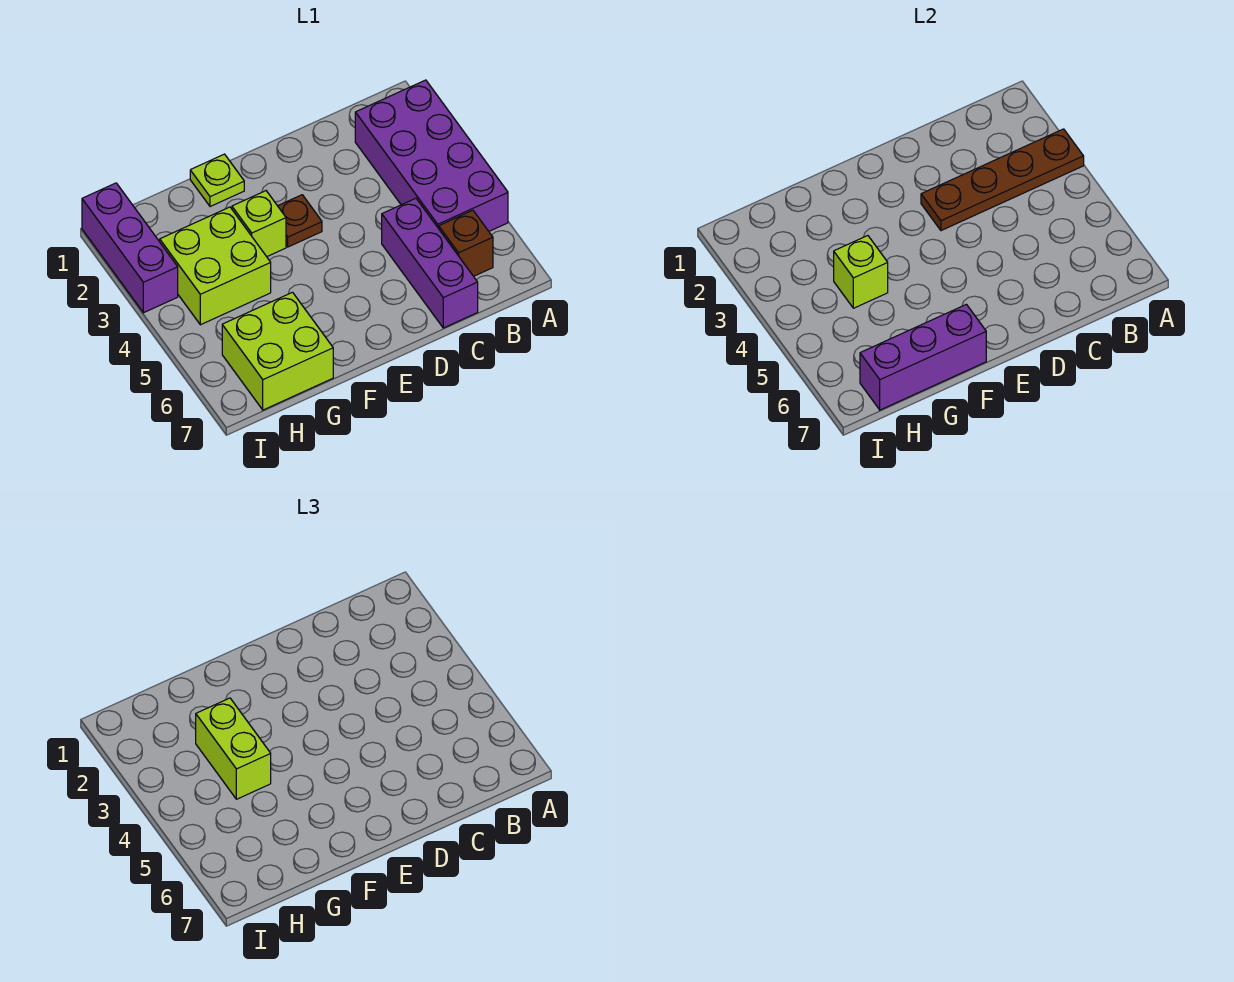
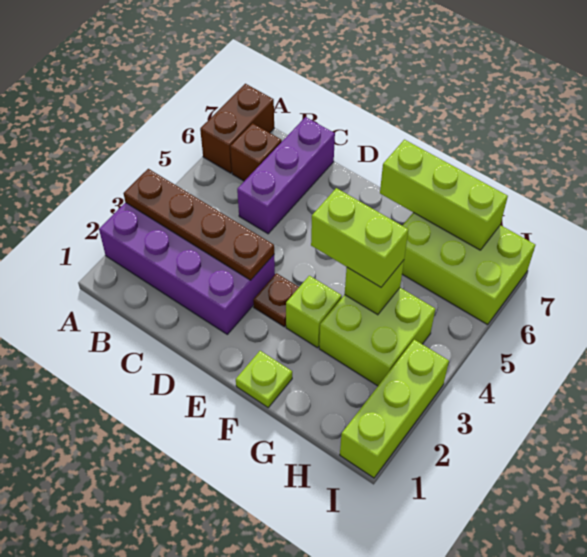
purple 2x4 brick [355,80,508,231] -> purple 2x4 brick turned to [99,203,275,334]
none -> brown 1x2 brick [200,84,274,173]
purple 1x3 brick [860,304,986,410] -> lime 1x3 brick [380,140,508,250]
lime 1x2 brick [196,698,271,799] -> lime 1x2 brick turned to [311,188,408,287]
lime 2x2 brick [222,292,333,410] -> lime 2x3 brick [402,212,535,325]
purple 1x3 brick [82,183,178,313] -> lime 1x3 brick [340,340,449,478]

